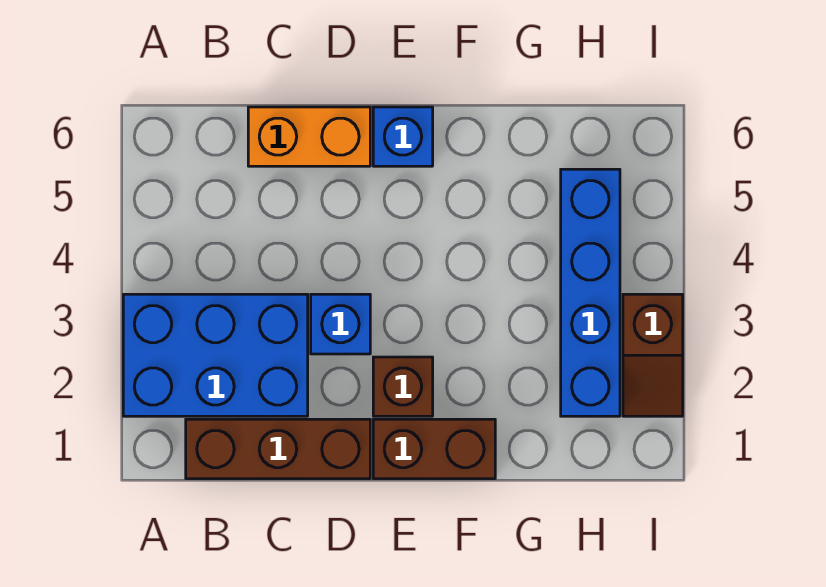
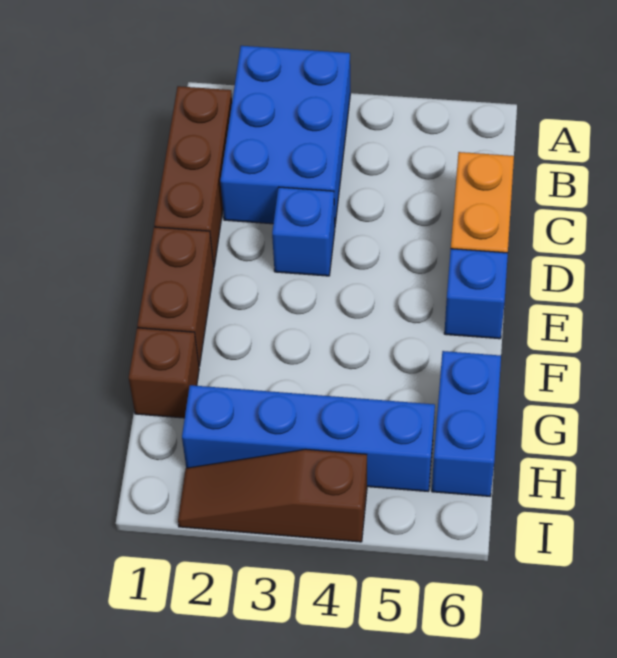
brown 1x1 brick [373,357,433,416] -> brown 1x1 brick moved to [129,328,199,418]
none -> blue 1x2 brick [432,351,501,496]
brown 1x2 slope [623,294,683,416] -> brown 1x3 slope [178,449,367,542]

